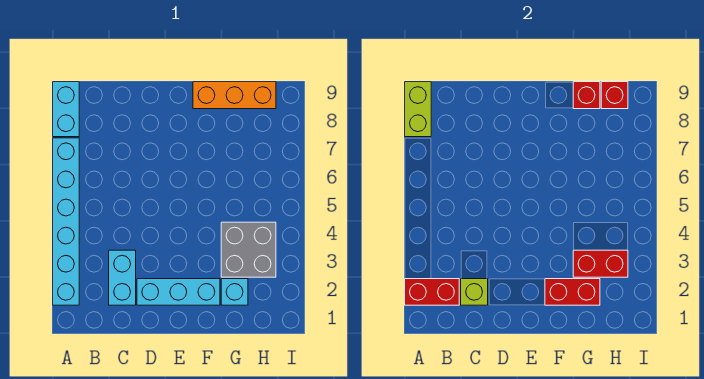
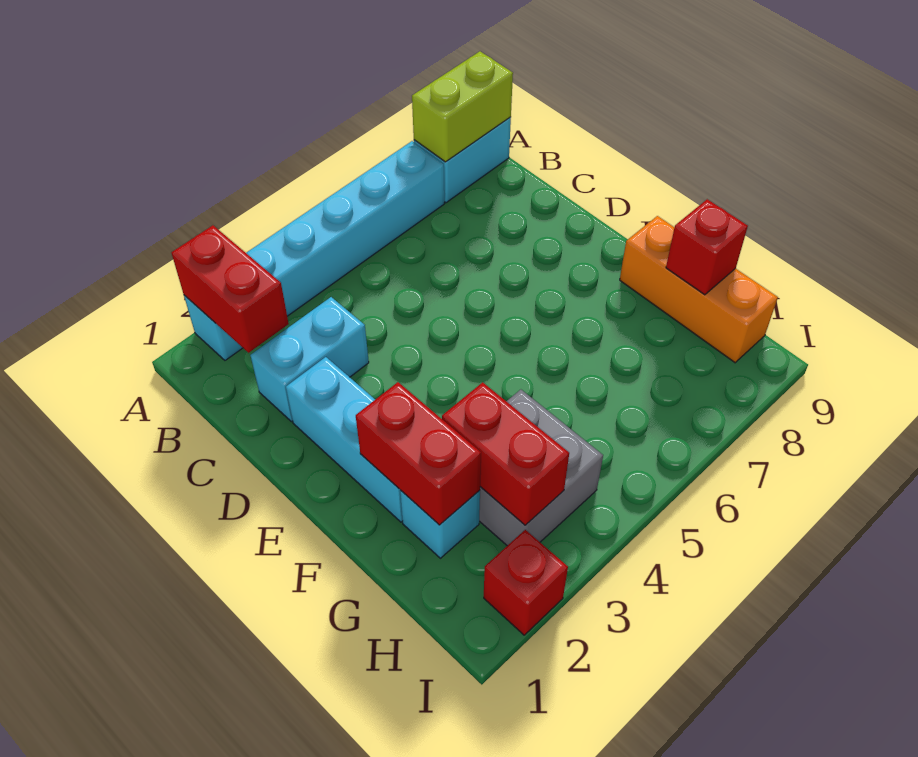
lime 1x1 brick [461,279,488,305] -> none
red 1x1 brick [601,82,628,109] -> red 1x1 brick moved to [484,530,568,635]

